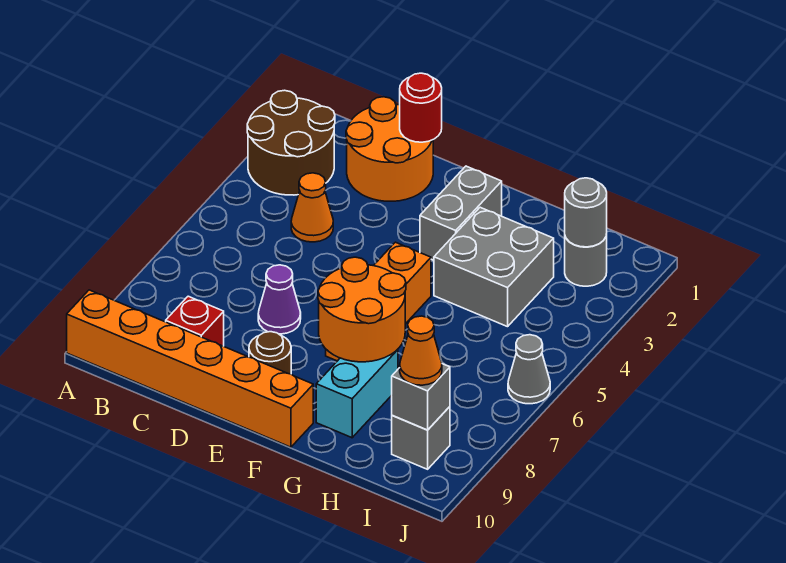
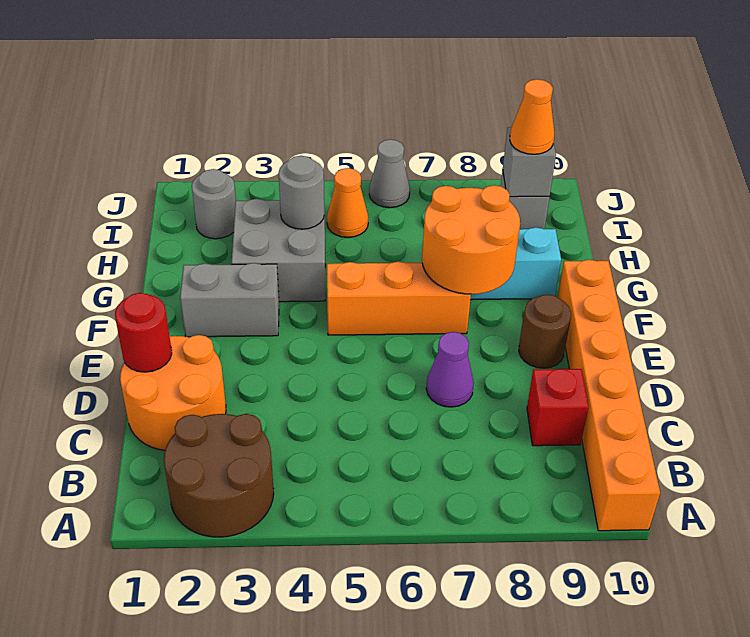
orange 1x1 cone [291,173,333,242] -> orange 1x1 cone moved to [327,168,368,237]
grey 1x1 round brick [565,178,607,247] -> grey 1x1 round brick moved to [279,156,324,229]

